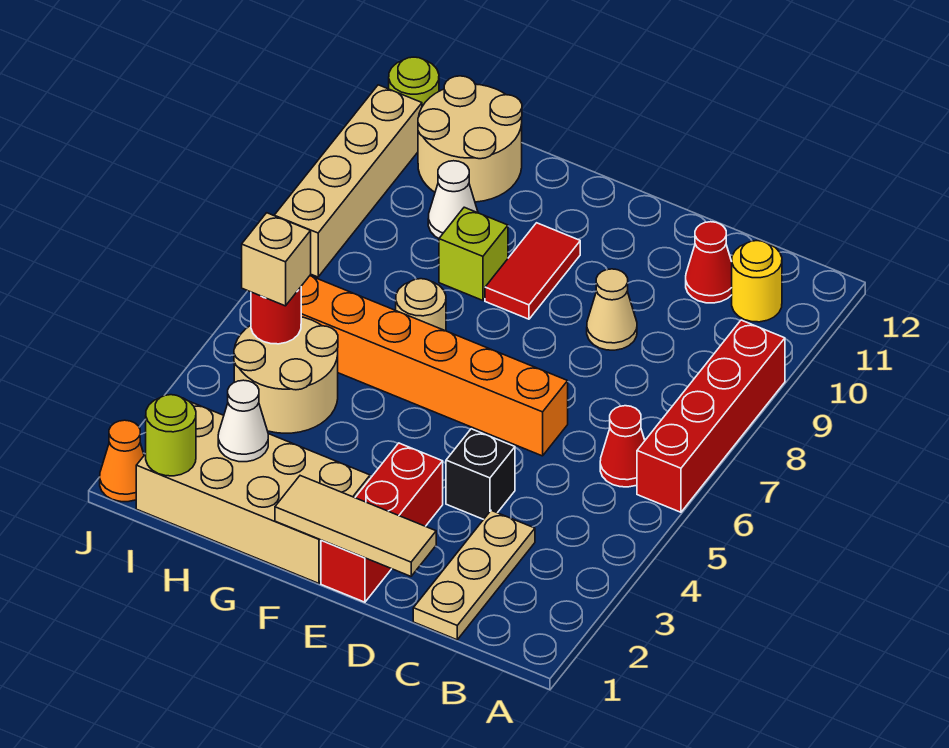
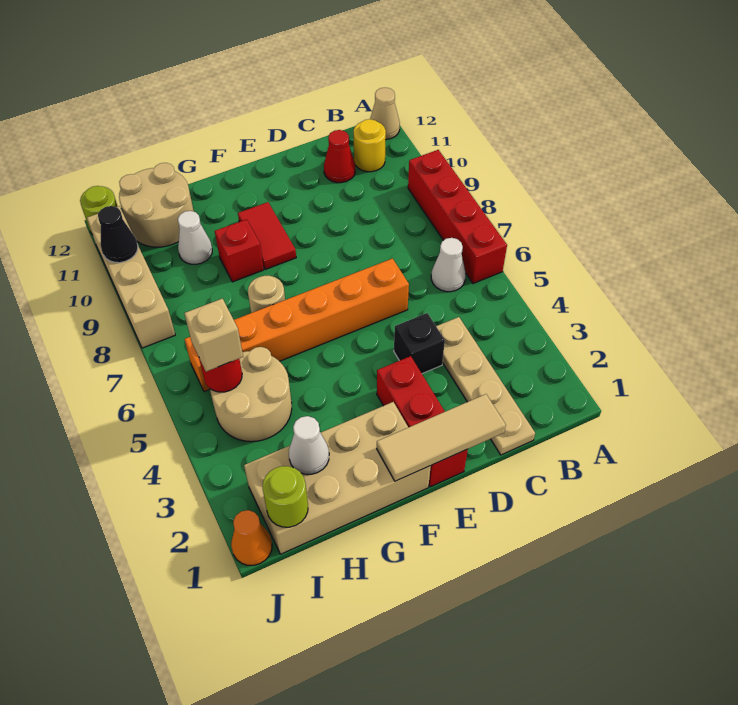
red 1x1 cone [600,406,645,487] -> white 1x1 cone [431,238,466,292]
tan 1x3 plate [413,510,535,640] -> tan 1x4 plate [436,317,535,455]
tan 1x1 cone [587,269,637,350] -> tan 1x1 cone moved to [370,88,400,140]
lime 1x1 brick [439,207,508,300] -> red 1x1 brick [215,219,264,282]
none -> black 1x1 cone [98,206,138,263]

